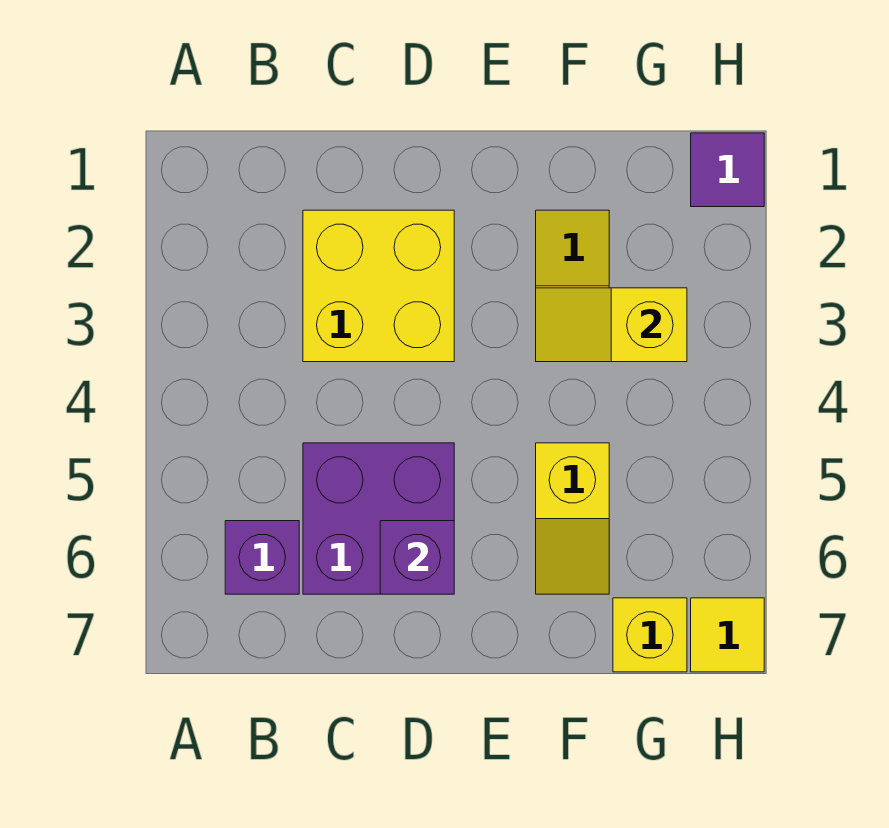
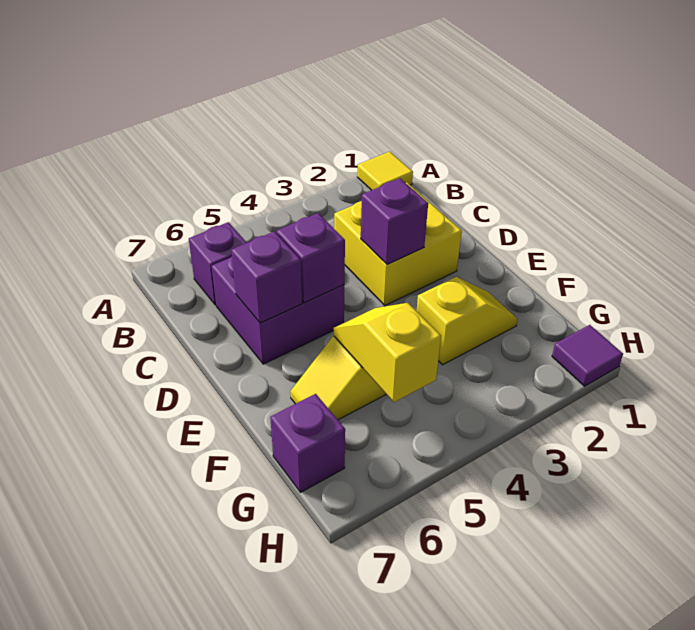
none -> purple 1x1 brick [361,179,428,264]
none -> purple 1x1 brick [277,213,345,303]
yellow 1x2 slope [536,288,687,362] -> yellow 1x2 slope moved to [334,303,441,402]
yellow 1x1 brick [613,598,687,672] -> purple 1x1 brick [270,394,345,492]
yellow 1x1 tile [691,598,764,672] -> yellow 1x1 tile moved to [357,152,413,190]

